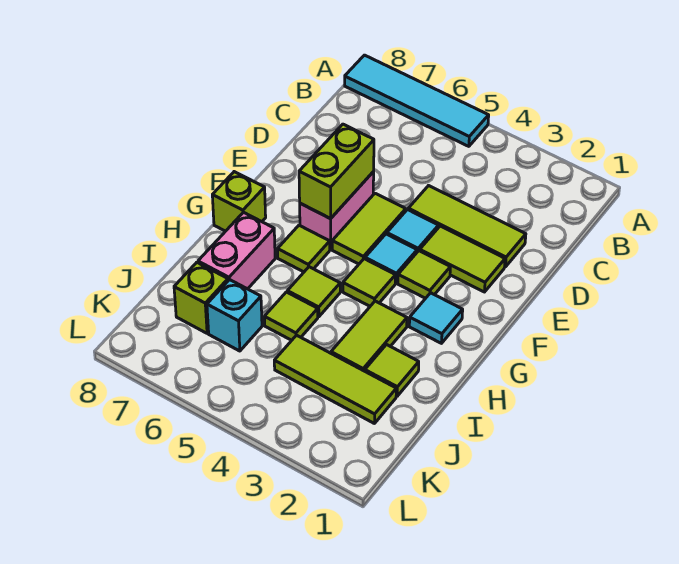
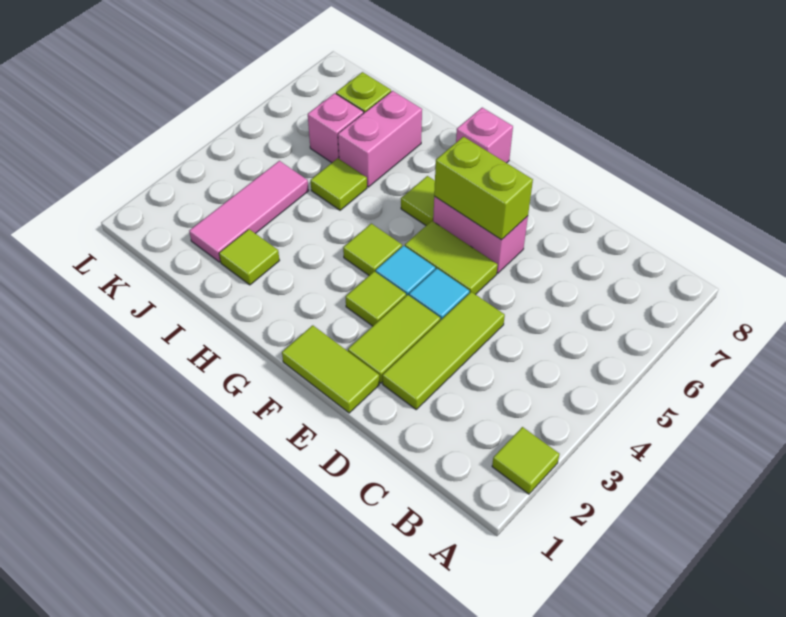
cyan 1x4 tile [345,55,489,146] -> none
cyan 1x1 tile [409,293,463,343] -> none
lime 1x1 brick [212,172,266,231] -> pink 1x1 brick [456,108,513,163]
lime 1x2 tile [331,301,407,371] -> lime 1x2 tile moved to [282,325,379,413]
lime 1x1 tile [287,267,340,317] -> lime 1x1 tile moved to [492,427,560,494]
pink 1x2 brick [198,212,275,289] -> pink 1x2 brick turned to [338,91,422,187]
lime 1x3 tile [274,335,396,424] -> pink 1x3 tile [189,161,309,262]
cyan 1x1 brick [207,280,262,351] -> pink 1x1 brick [308,93,364,163]

